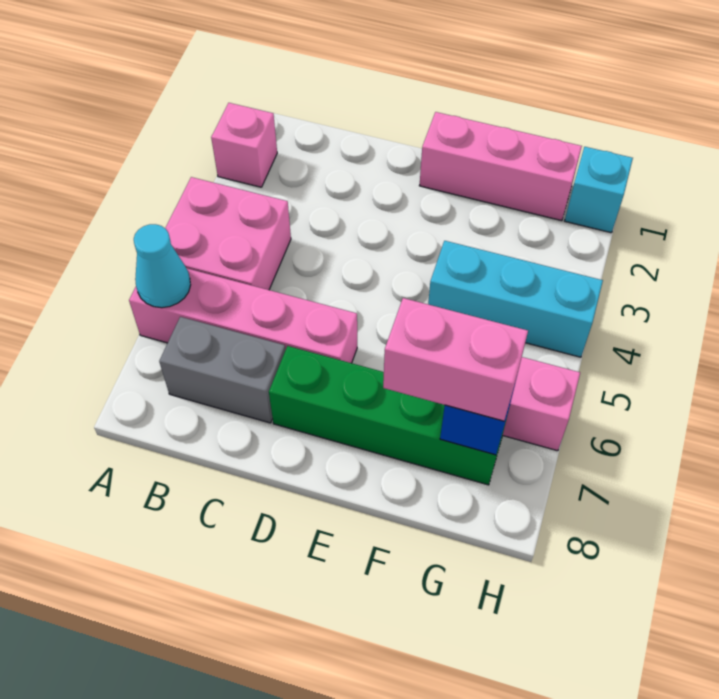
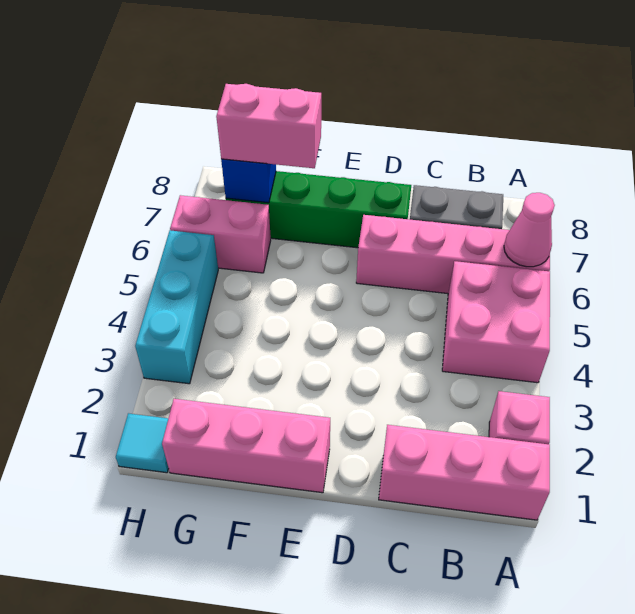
none -> pink 1x3 brick [379,425,550,520]
cyan 1x1 cone [134,224,191,308] -> pink 1x1 cone [504,193,555,267]
cyan 1x3 brick [428,241,603,357] -> cyan 1x3 brick turned to [135,230,218,384]
cyan 1x1 brick [565,147,633,233] -> cyan 1x1 tile [116,413,169,473]

